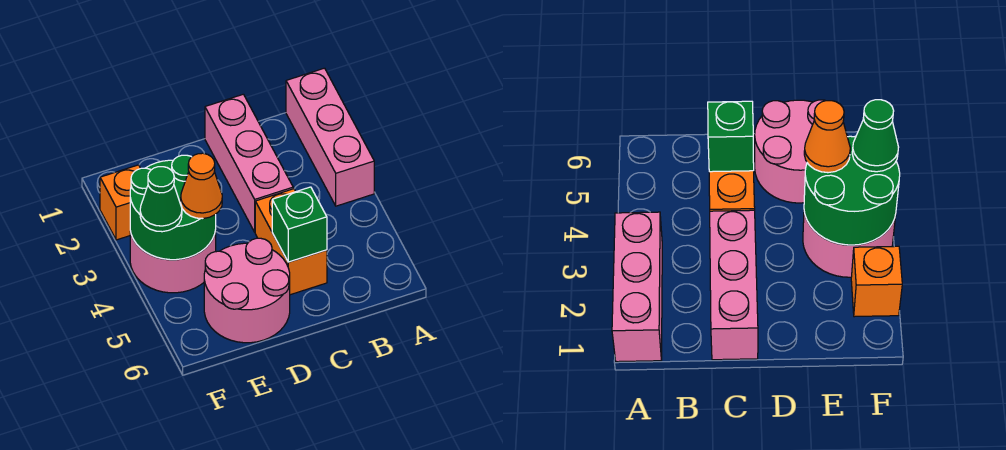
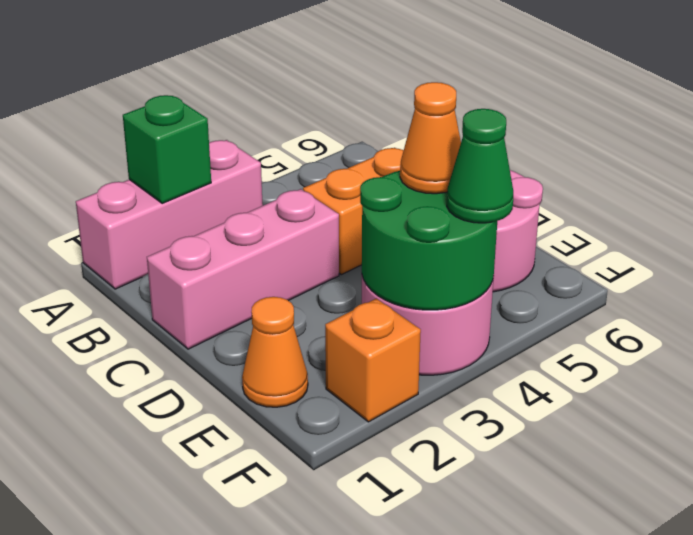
green 1x1 brick [272,187,327,262] -> green 1x1 brick moved to [123,95,211,203]
none -> orange 1x1 cone [242,297,308,407]

